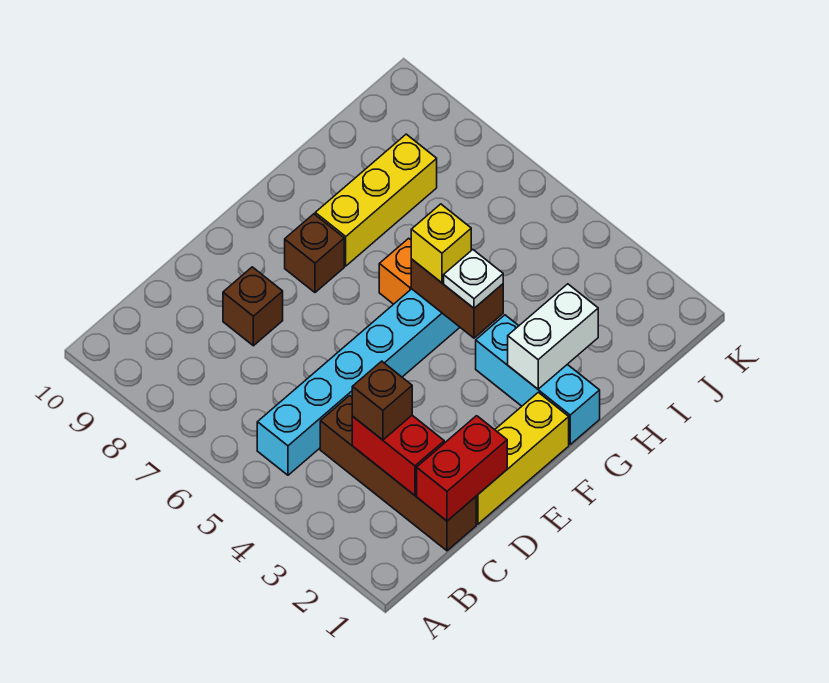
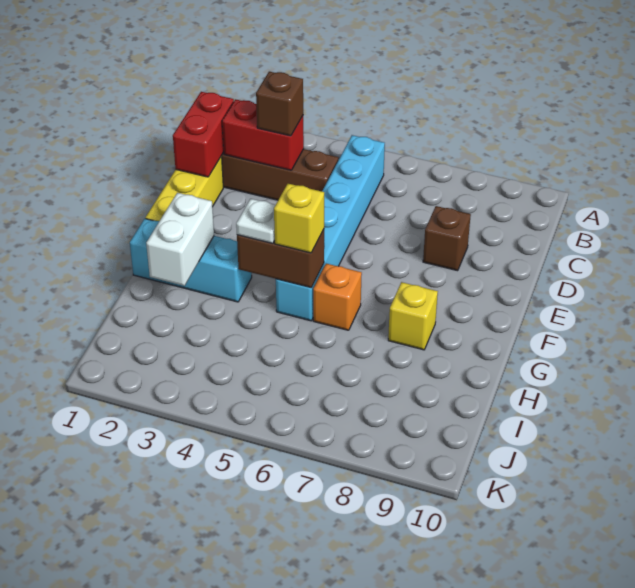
brown 1x1 brick [285,214,344,292] -> none
yellow 1x3 brick [315,134,437,266] -> yellow 1x1 brick [388,282,438,350]

